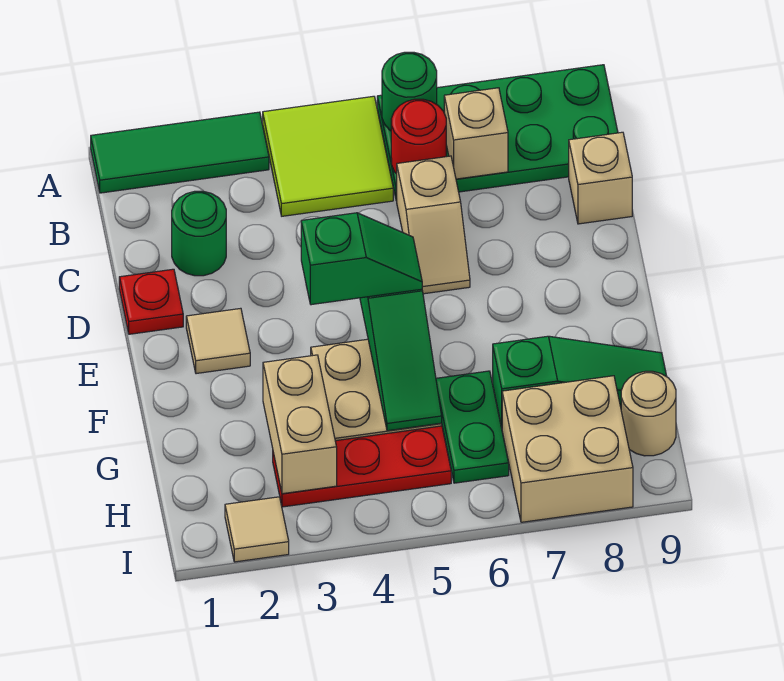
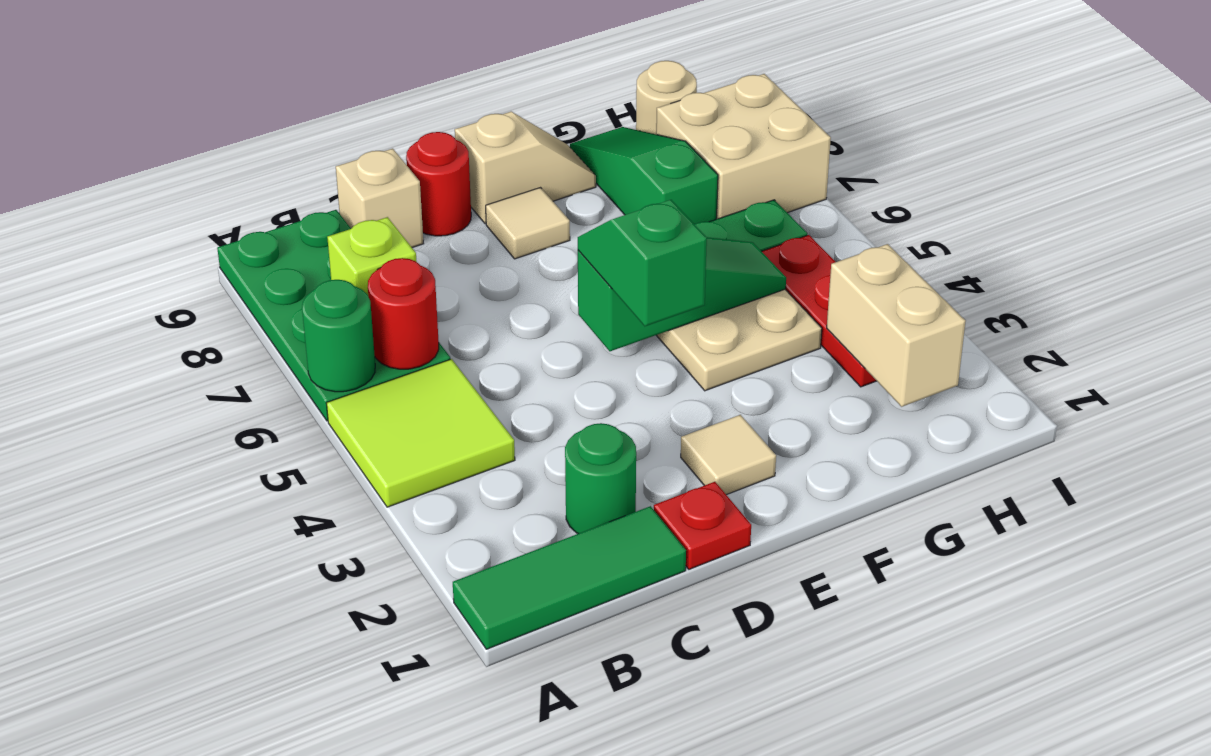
green 1x3 tile [91,112,269,193] -> green 1x3 tile turned to [453,506,686,649]
tan 1x1 brick [444,88,508,179] -> lime 1x1 brick [327,217,417,295]
tan 1x2 slope [397,156,470,294] -> tan 1x2 slope moved to [455,112,596,224]
none -> red 1x1 round brick [406,132,471,236]
tan 1x2 brick [263,355,337,494] -> tan 1x2 brick turned to [827,244,966,407]
tan 1x1 tile [225,497,289,562] -> tan 1x1 tile moved to [486,188,570,259]

